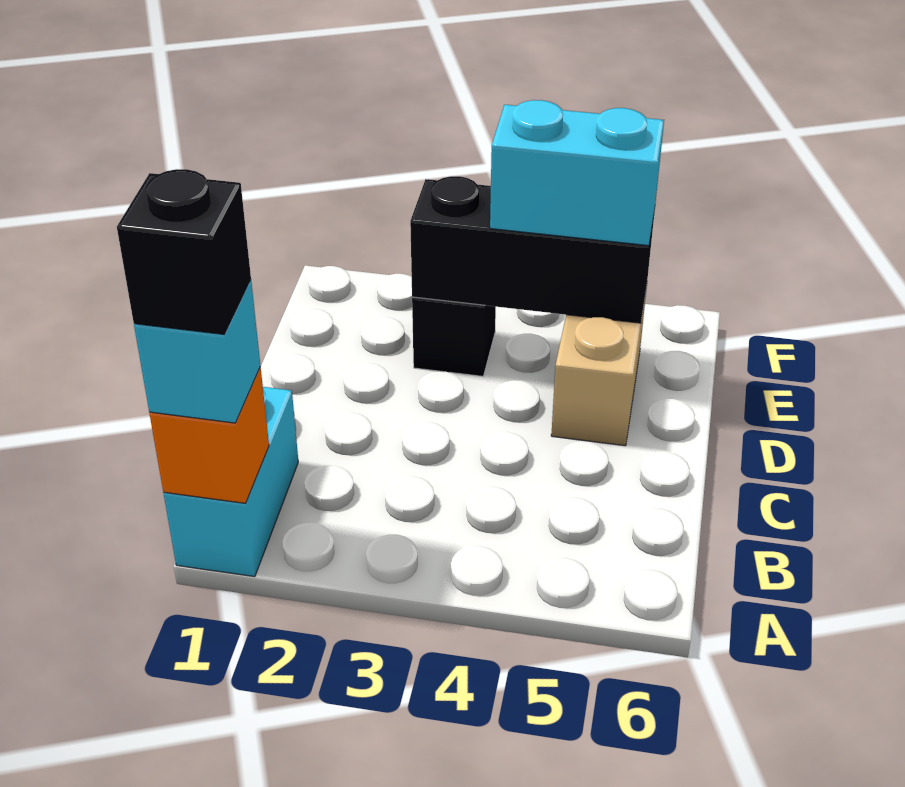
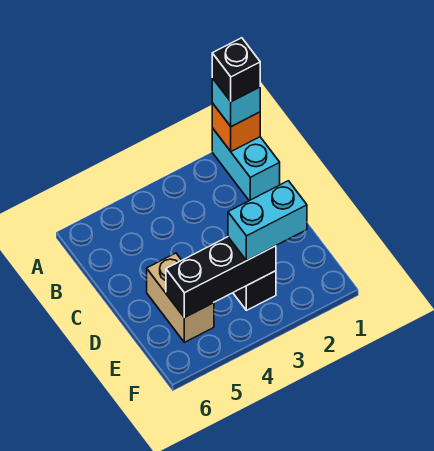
cyan 1x2 brick [490,100,664,246] -> cyan 1x2 brick moved to [228,181,307,261]

